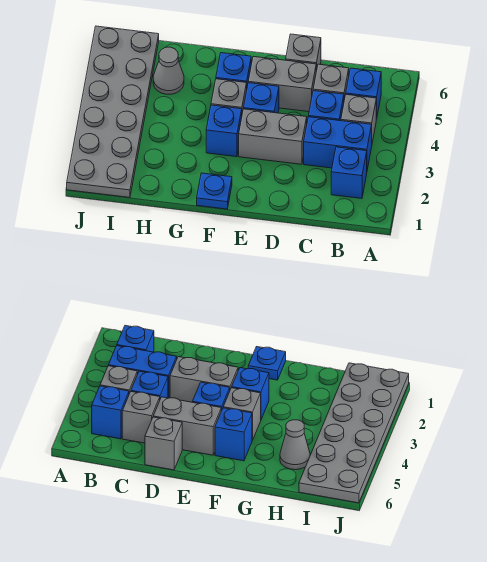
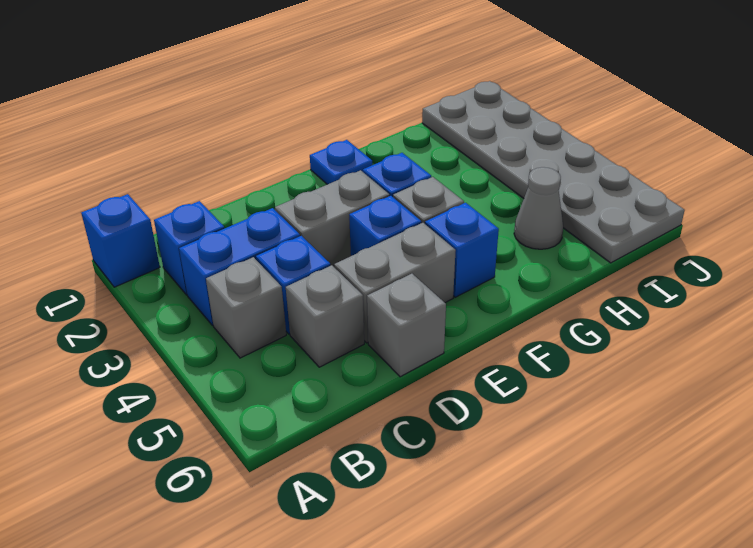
blue 1x1 brick [346,68,381,119] -> blue 1x1 brick moved to [81,194,160,287]

